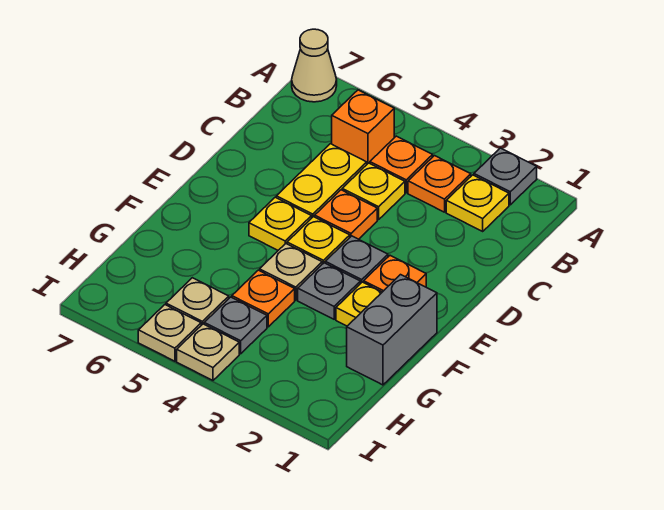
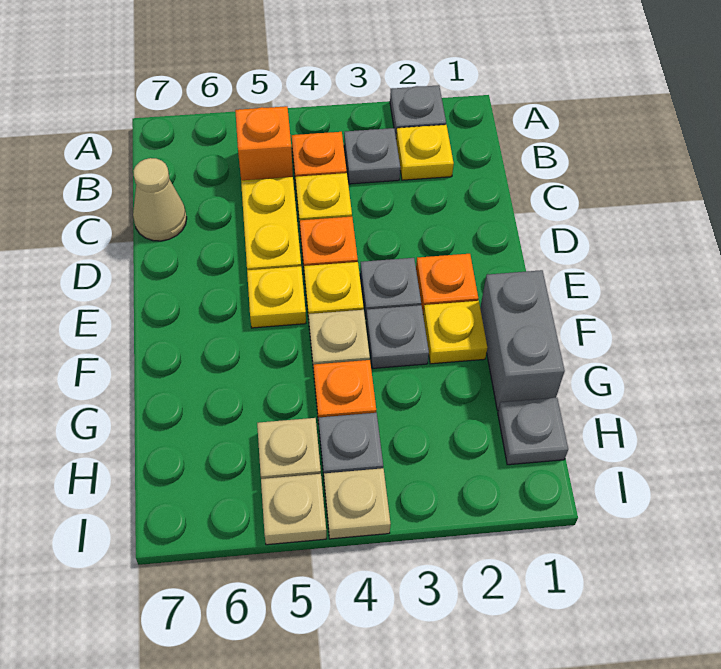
tan 1x1 cone [292,29,337,102] -> tan 1x1 cone moved to [133,158,187,241]
orange 1x1 plate [408,156,471,212] -> grey 1x1 plate [344,128,400,184]
none -> grey 1x1 plate [498,398,568,465]

